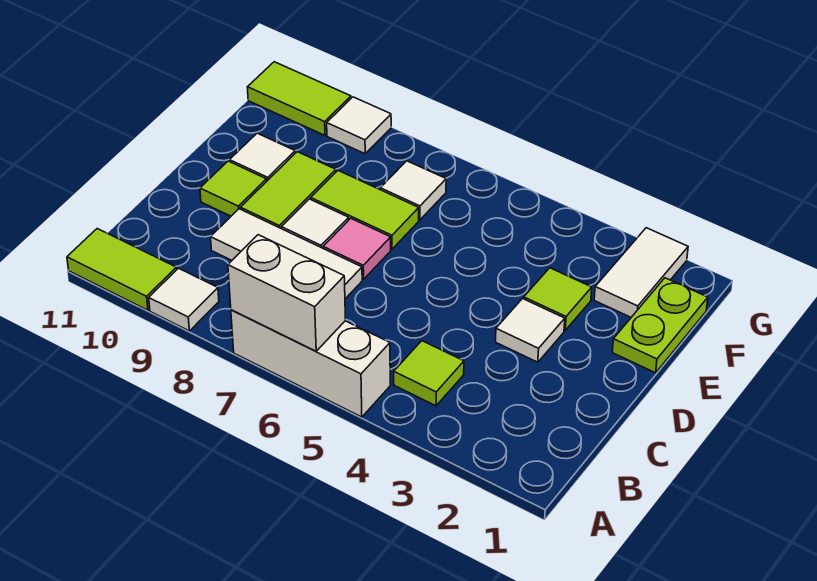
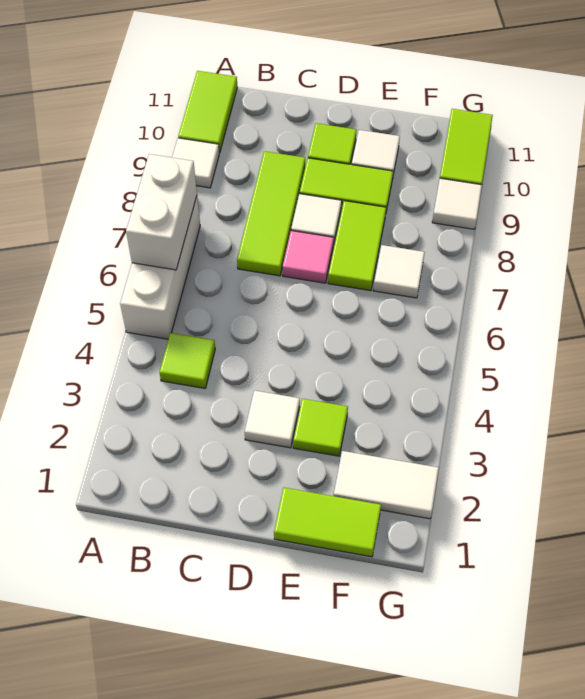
white 1x3 tile [211,209,362,299] -> lime 1x3 tile [237,151,305,276]
lime 1x2 plate [612,278,708,373] -> lime 1x2 tile [274,488,381,557]

